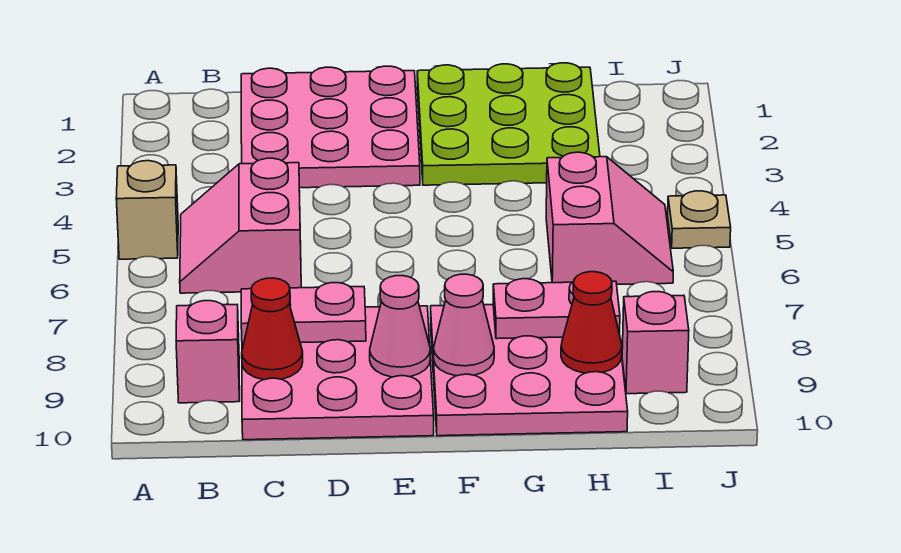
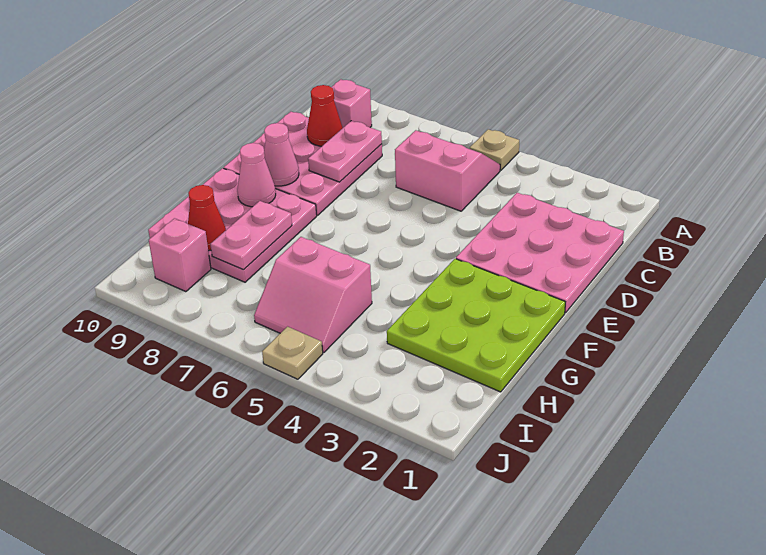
tan 1x1 brick [116,161,178,259] -> tan 1x1 plate [470,129,519,170]

